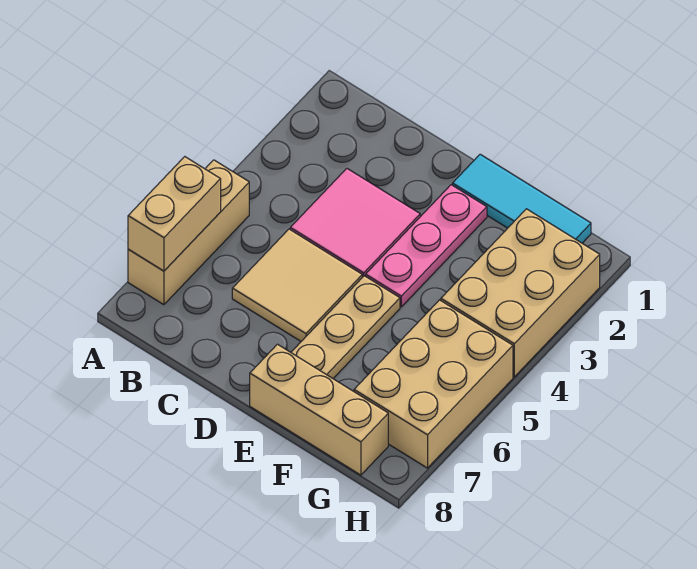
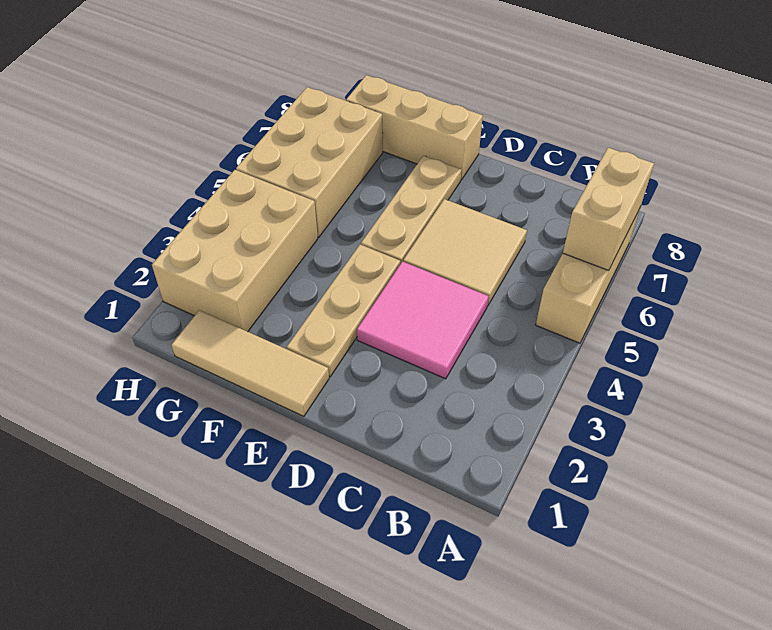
cyan 1x3 tile [452,154,591,243] -> tan 1x3 tile [171,310,329,416]
pink 1x3 plate [366,185,487,307] -> tan 1x3 plate [287,245,400,377]

